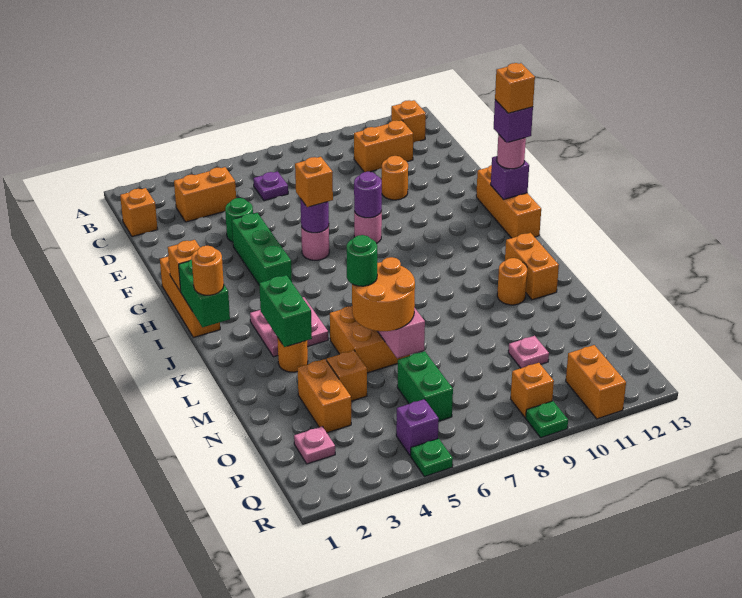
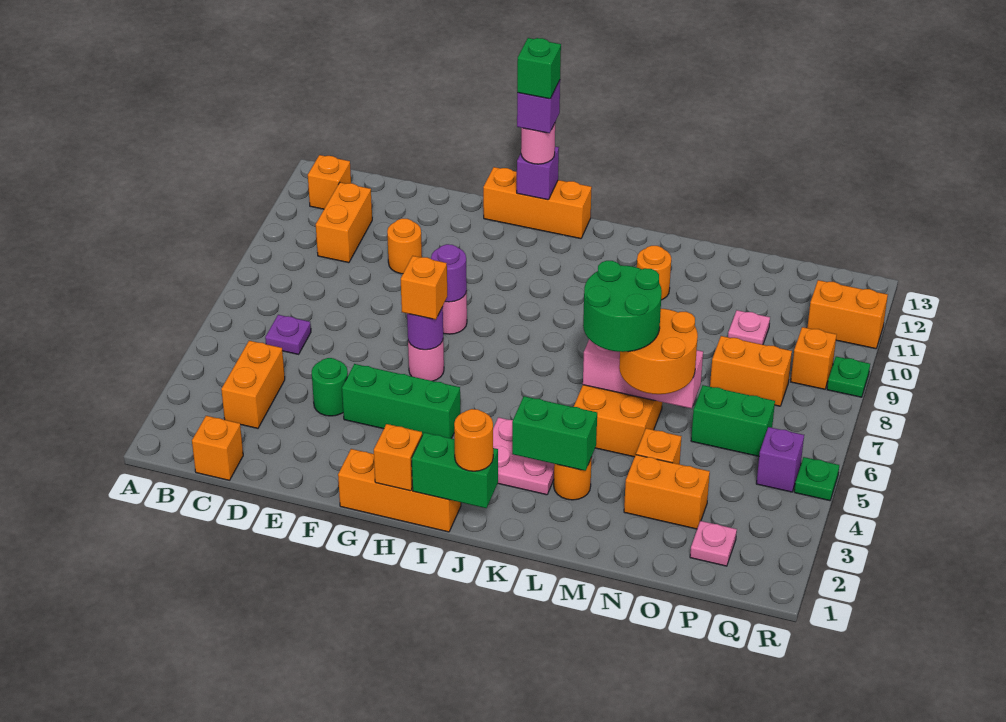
orange 1x1 brick [495,63,535,113] -> green 1x1 brick [517,38,561,99]
orange 1x2 brick [505,233,559,300] -> orange 1x2 brick moved to [710,336,792,406]
green 1x1 round brick [347,235,377,286] -> green 2x2 round brick [583,261,662,352]

